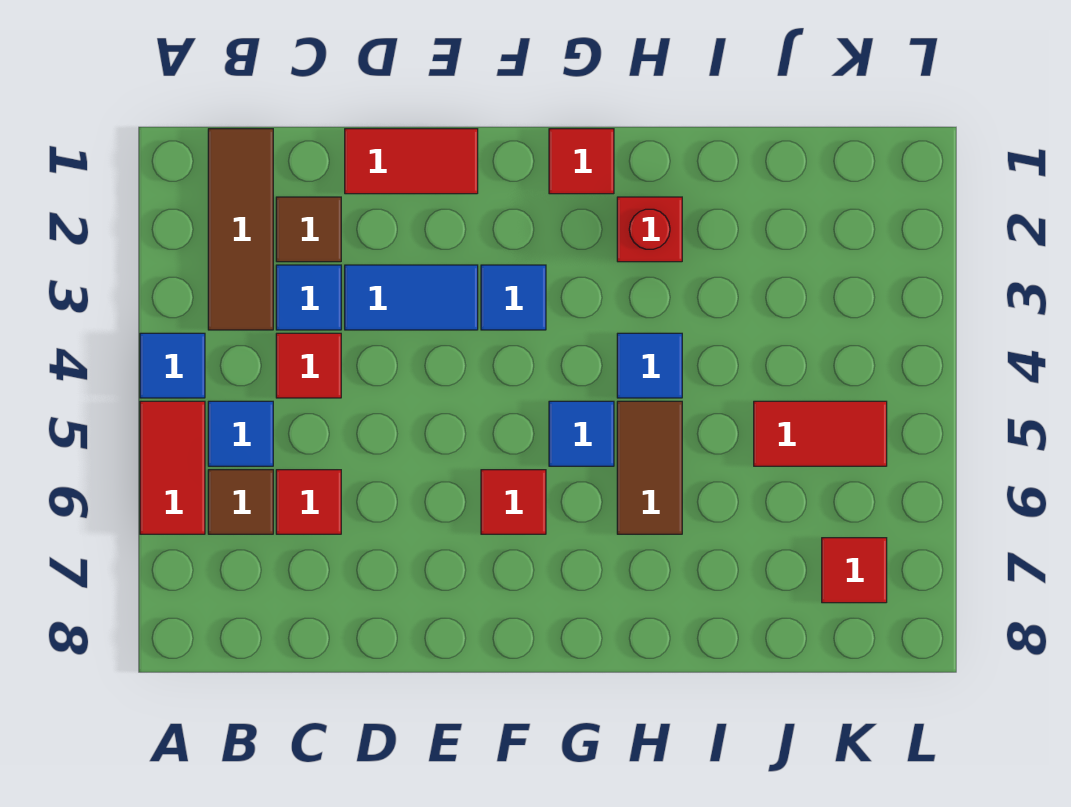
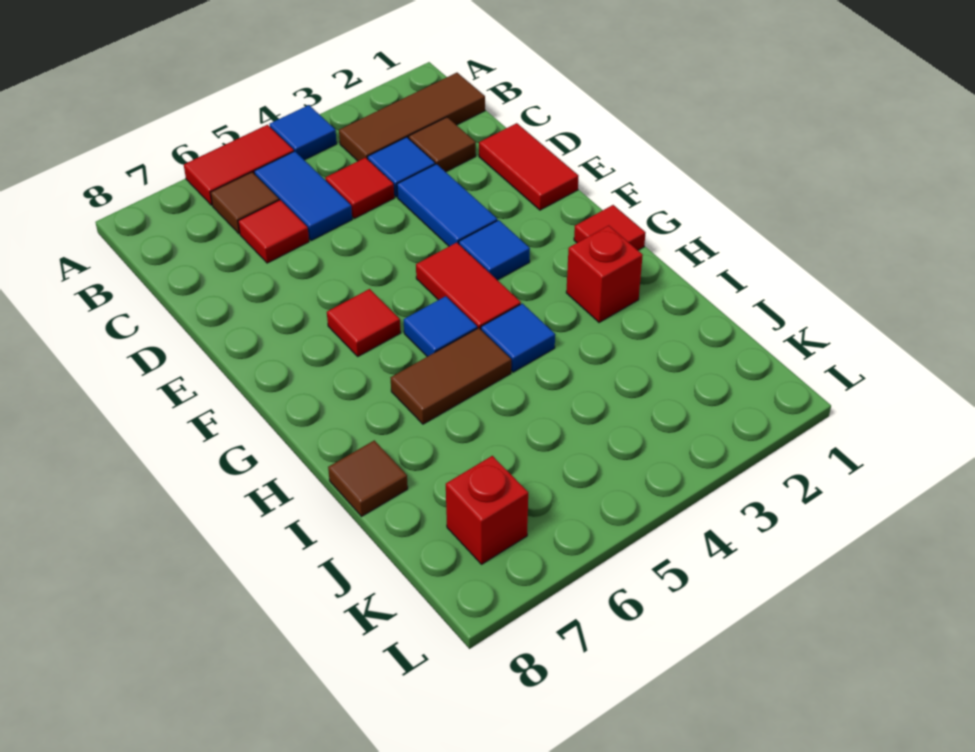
blue 1x1 tile [208,401,273,466] -> blue 1x2 tile [254,151,352,240]
none -> brown 1x1 tile [328,440,408,516]
red 1x2 tile [754,401,887,466] -> red 1x2 tile moved to [416,243,521,329]
red 1x1 tile [822,538,887,603] -> red 1x1 brick [446,456,528,564]

